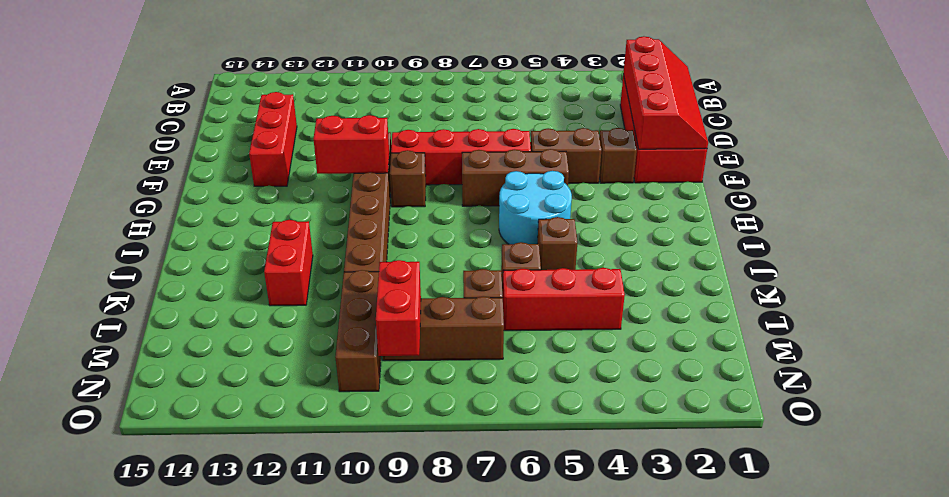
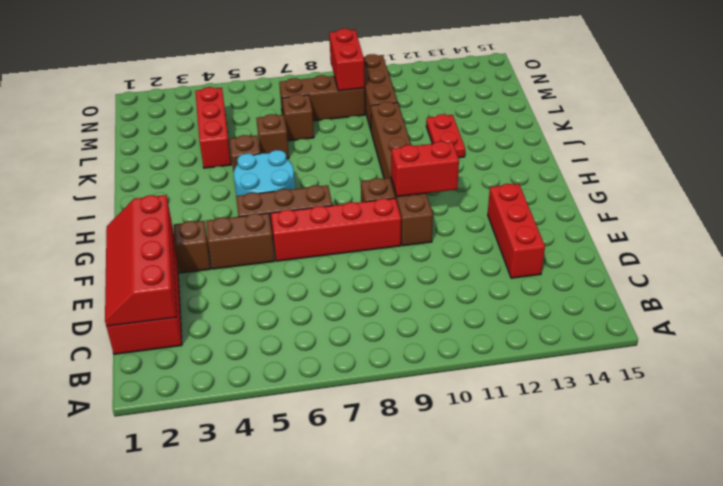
red 1x2 brick [264,220,313,306] -> red 1x2 plate [426,114,465,158]
red 1x3 brick [503,268,625,331] -> red 1x3 brick turned to [195,87,231,168]

